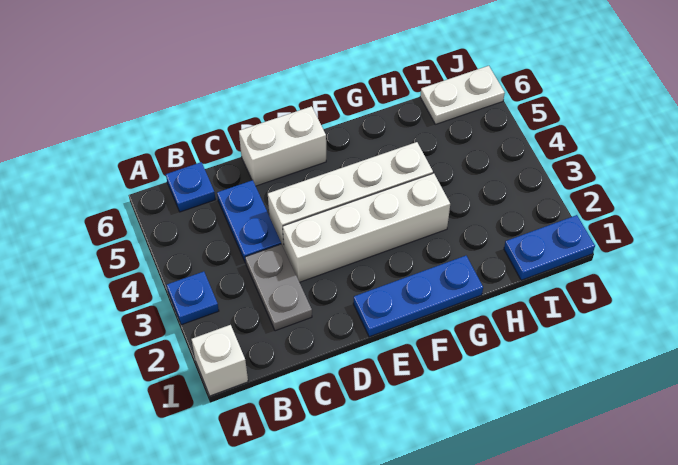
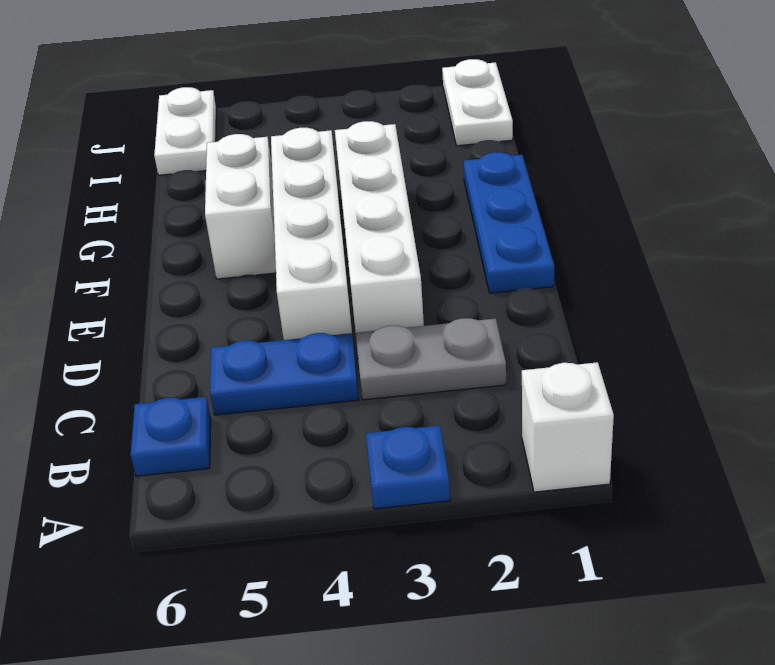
white 1x2 brick [239,106,326,186] -> white 1x2 brick moved to [205,134,276,279]
blue 1x2 plate [504,215,595,280] -> white 1x2 plate [442,59,513,146]

